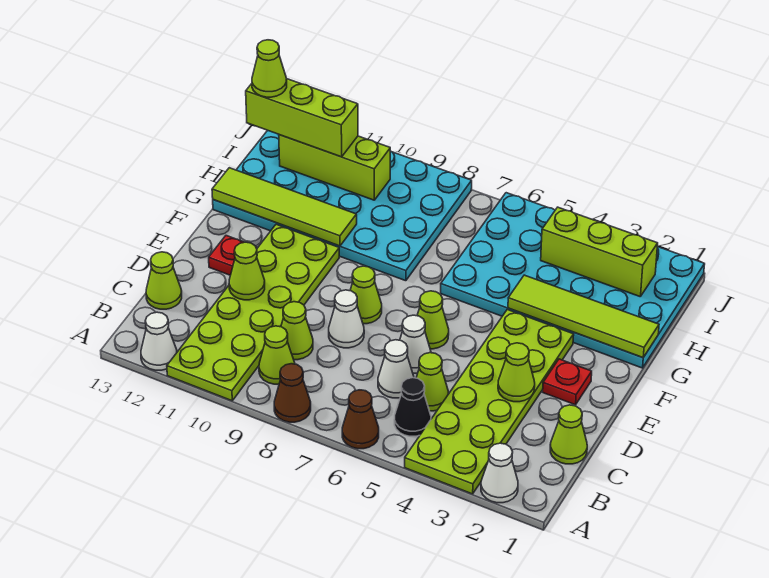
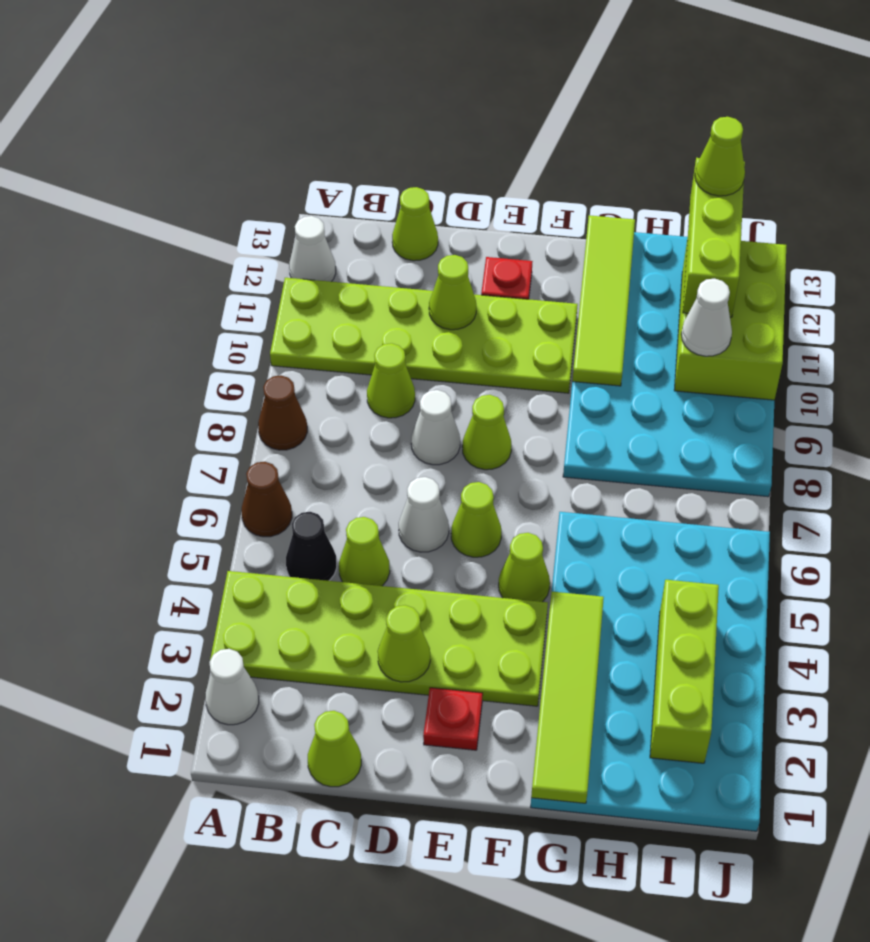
lime 1x1 cone [259,326,295,384] -> lime 1x1 cone moved to [499,533,550,602]
white 1x1 cone [378,340,414,398] -> white 1x1 cone moved to [681,279,732,356]
lime 1x3 brick [279,135,390,200] -> lime 2x3 brick [674,238,786,400]

